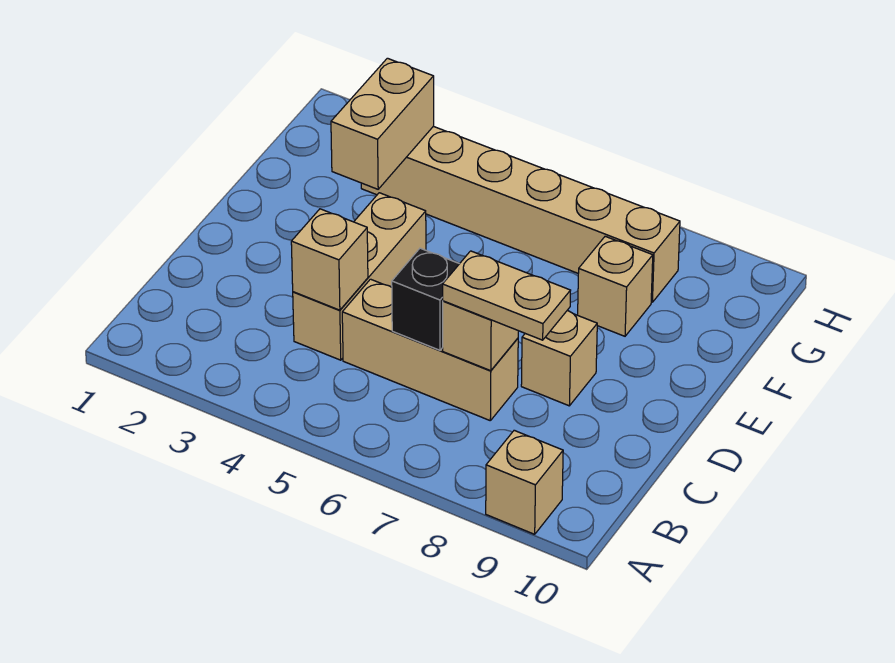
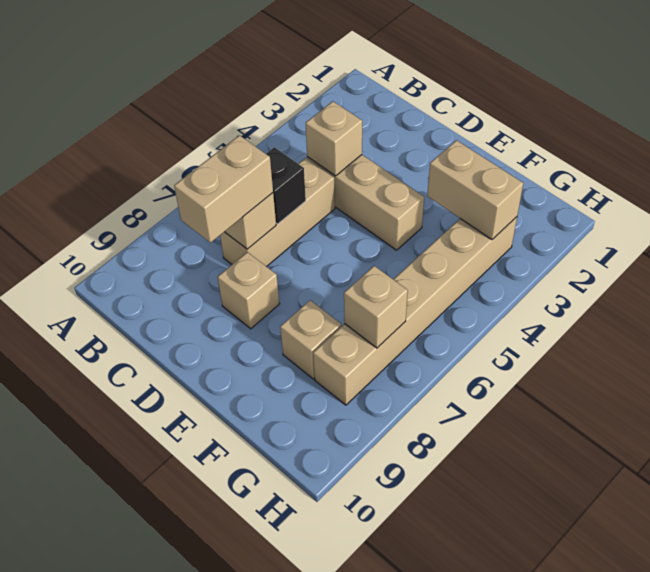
tan 1x1 brick [486,430,563,534] -> tan 1x1 brick moved to [344,266,408,348]
tan 1x2 plate [443,251,571,340] -> tan 1x2 brick [174,135,273,243]

